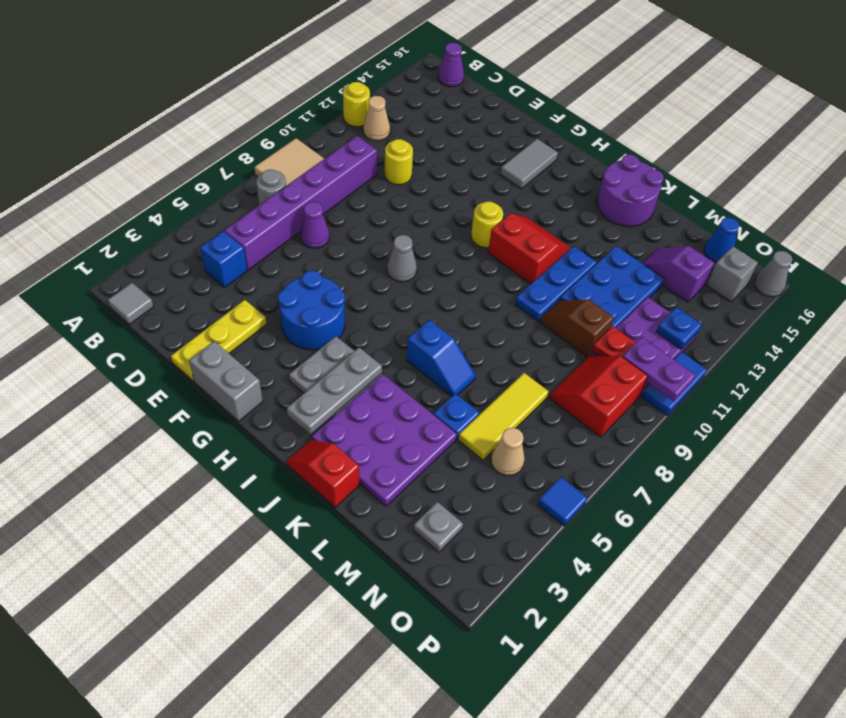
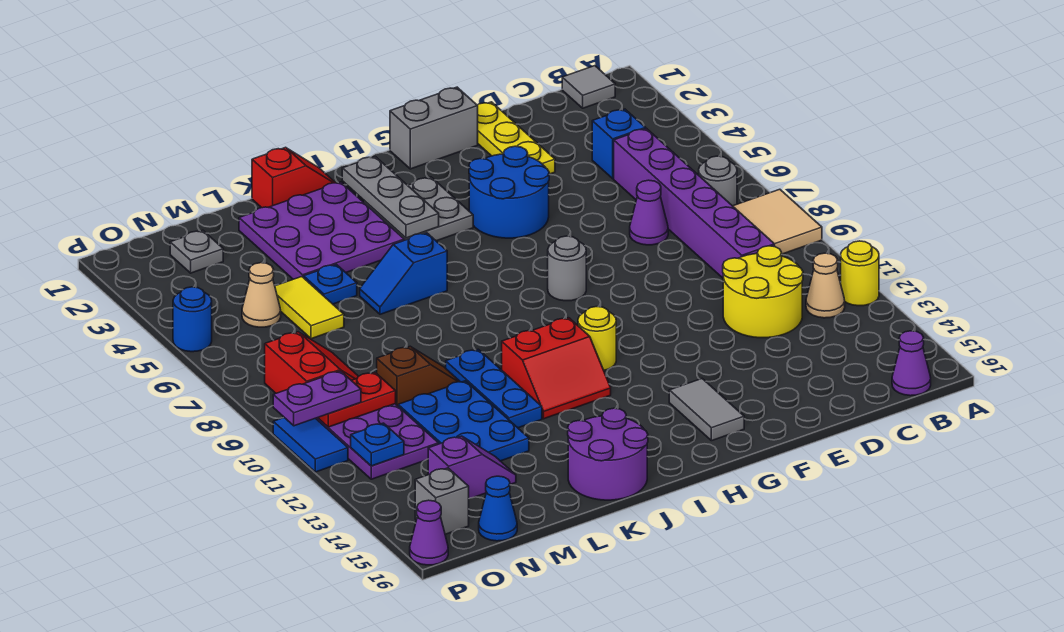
yellow 1x1 round brick [385,139,413,185] -> yellow 2x2 round brick [723,246,803,338]
grey 1x1 cone [387,235,417,282] -> grey 1x1 round brick [548,236,586,301]
yellow 1x3 tile [458,373,548,460] -> yellow 1x2 tile [275,277,344,339]
blue 1x1 tile [538,477,587,526] -> blue 1x1 round brick [173,287,212,352]
grey 1x1 cone [755,251,792,297] -> purple 1x1 cone [410,500,448,565]

